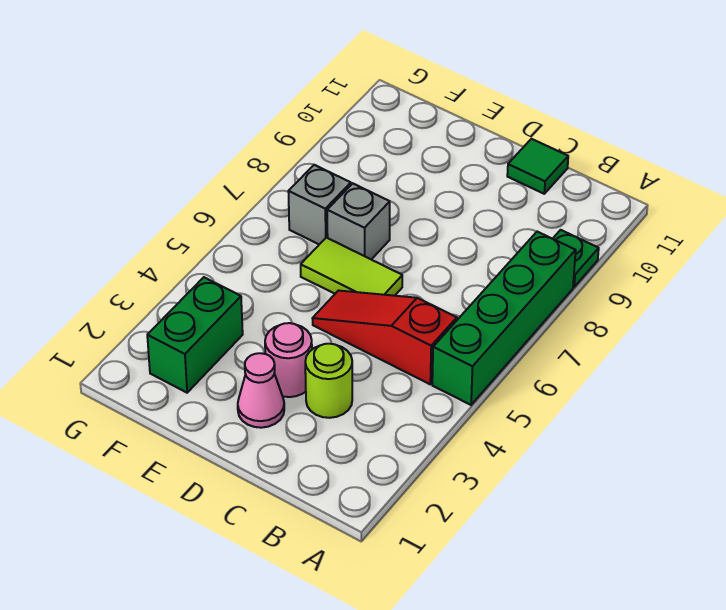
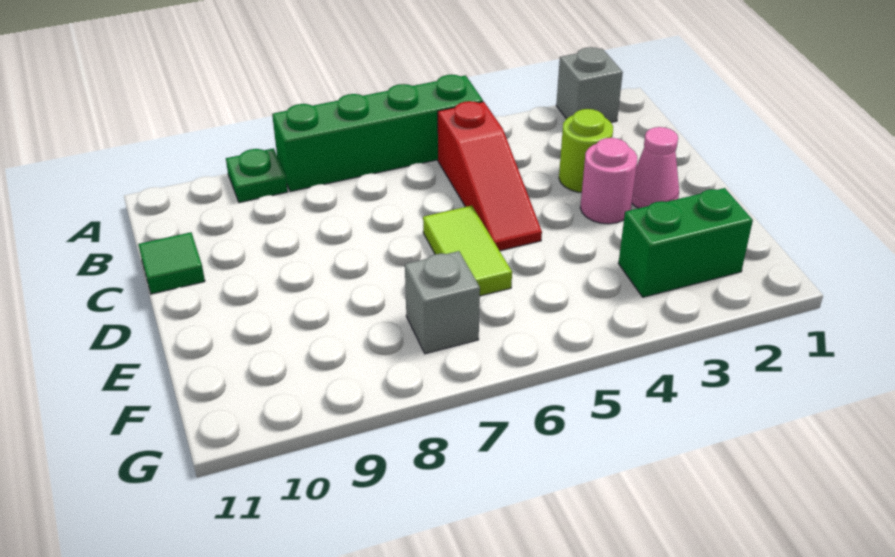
grey 1x1 brick [327,184,390,259] -> grey 1x1 brick moved to [556,47,623,122]

